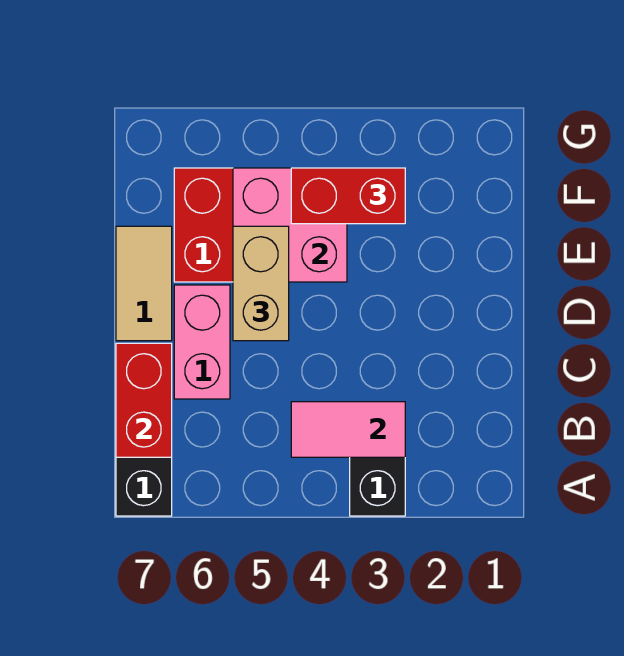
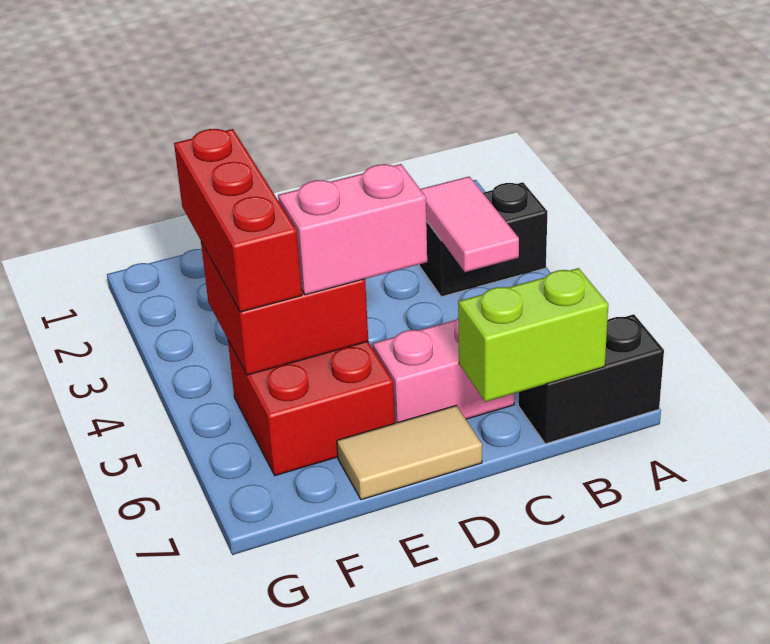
red 1x2 brick [116,343,172,457] -> lime 1x2 brick [458,268,608,402]
tan 1x2 brick [233,226,289,341] -> pink 1x2 brick [278,164,427,295]
pink 2x2 brick [233,168,347,282] -> red 2x2 brick [201,242,368,375]
red 1x2 brick [291,168,405,224] -> red 1x3 brick [174,129,302,312]

